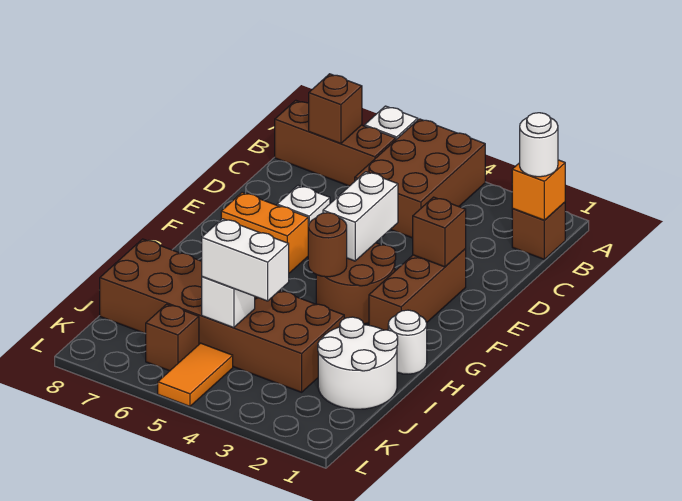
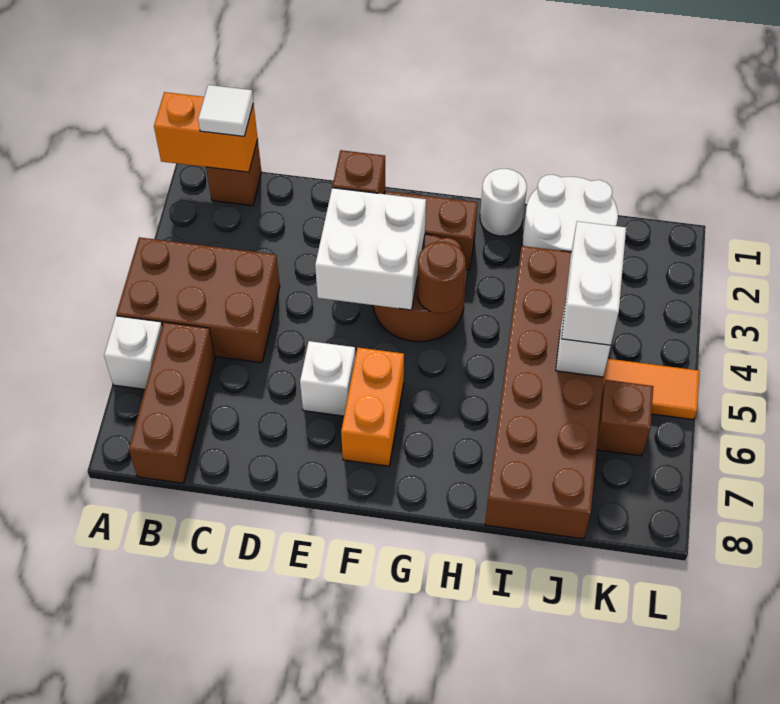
orange 1x1 brick [512,160,565,220] -> orange 1x2 brick [154,92,258,172]
white 1x1 round brick [520,113,558,177] -> white 1x1 tile [198,85,253,136]
brown 1x1 brick [309,74,362,143] -> none
white 1x2 brick [323,172,398,261] -> white 2x2 brick [315,188,426,310]

